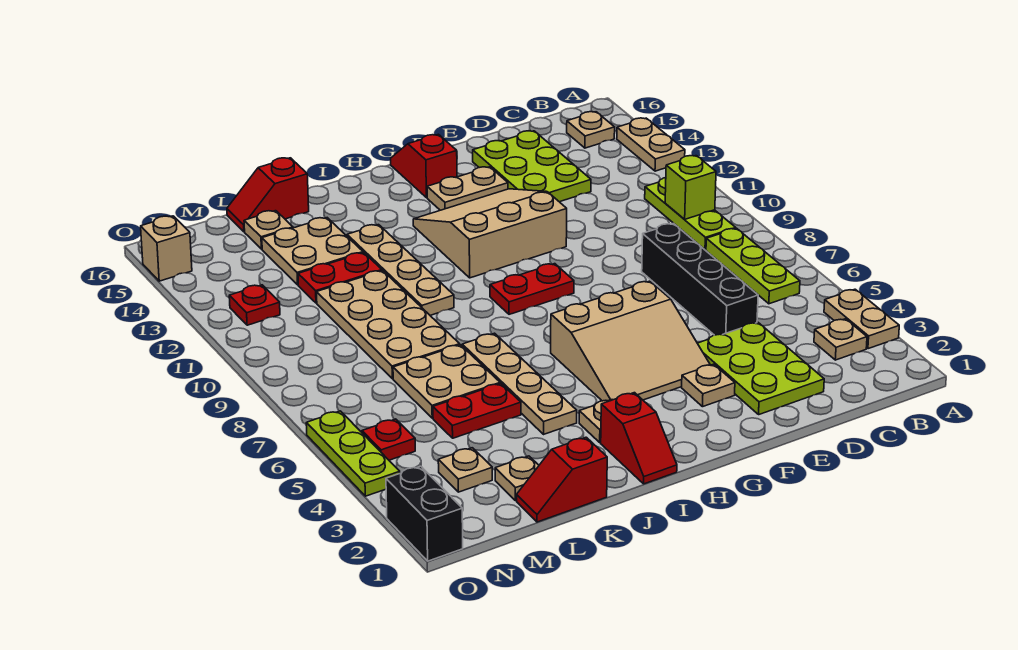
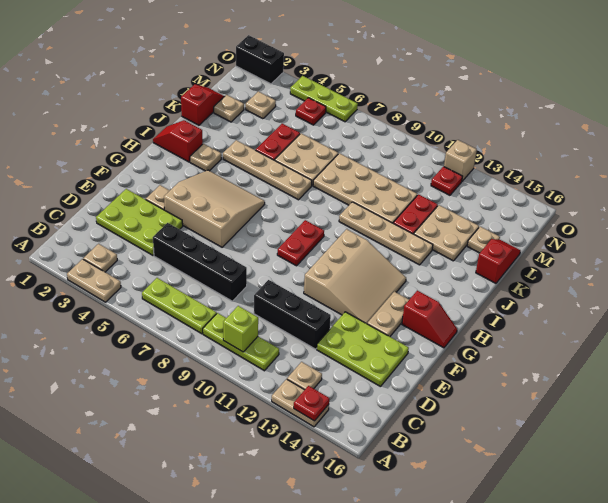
none -> red 1x1 plate [294,386,329,421]
tan 1x1 plate [567,112,615,148] -> tan 1x1 plate moved to [287,362,322,390]
none -> black 1x3 brick [254,280,331,349]
tan 3x3 slope [551,281,710,401] -> tan 3x3 slope turned to [164,170,265,247]
tan 1x1 brick [141,216,192,281] -> tan 1x1 brick moved to [444,140,477,181]

